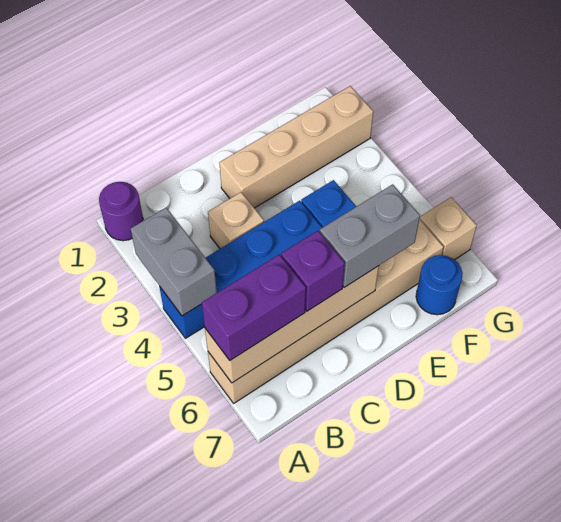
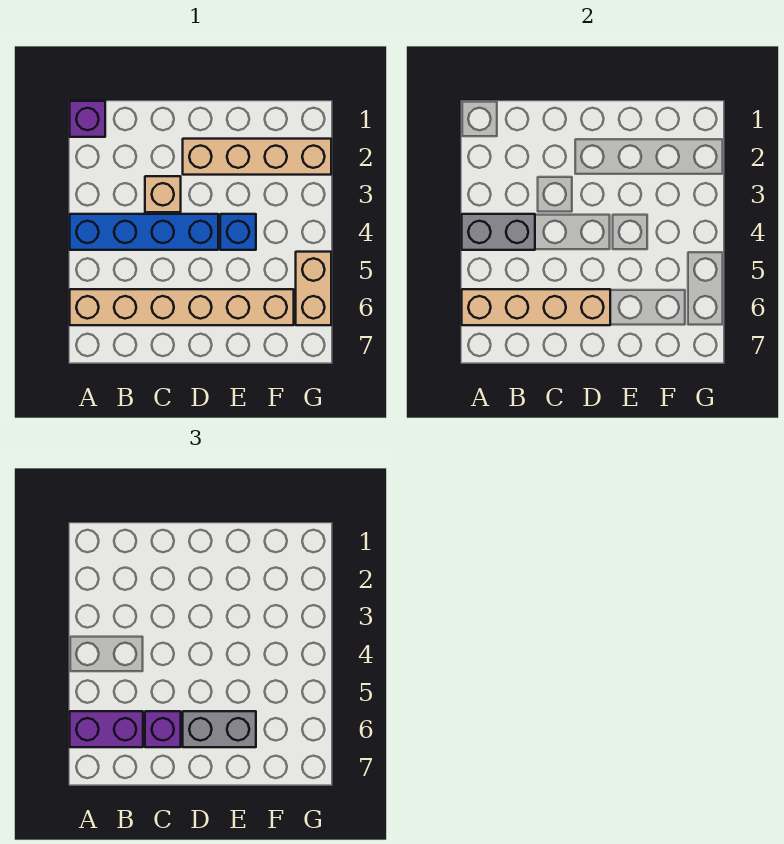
purple 1x1 round brick [99,182,143,241] -> purple 1x1 brick [70,101,105,137]
grey 1x2 brick [131,208,217,316] -> grey 1x2 brick turned to [462,214,535,250]
blue 1x1 round brick [416,255,463,315] -> none
tan 1x1 brick [419,197,477,260] -> tan 1x2 brick [296,252,331,325]

